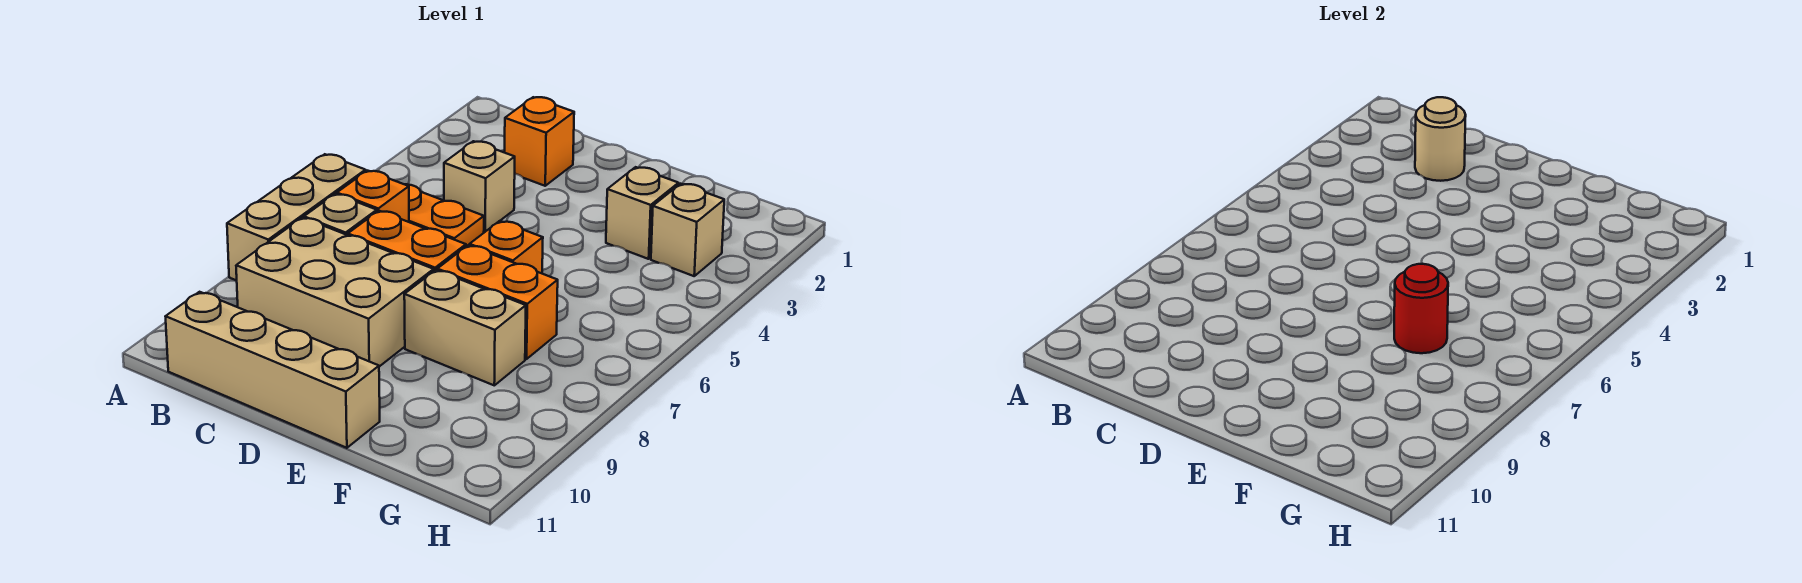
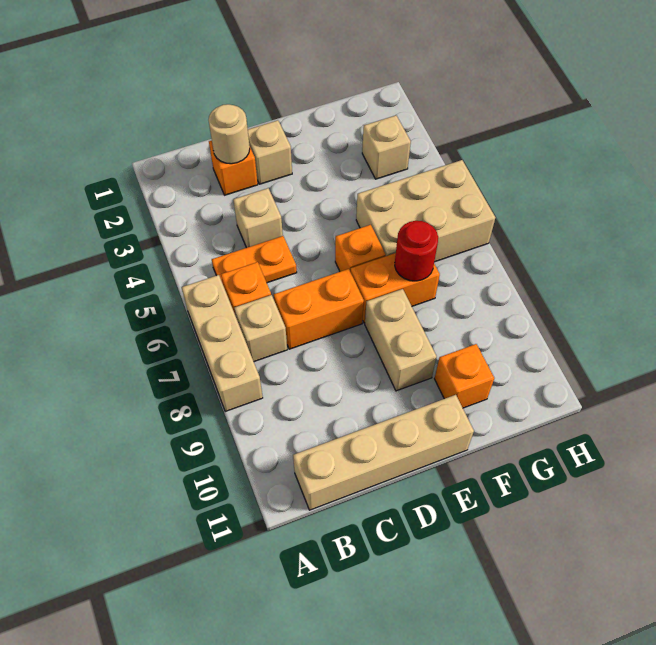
tan 2x3 brick [236,218,434,367] -> tan 2x3 brick moved to [356,160,495,262]
tan 1x2 brick [404,270,526,385] -> tan 1x2 brick turned to [365,289,437,391]
tan 1x1 brick [606,167,679,259] -> tan 1x1 brick moved to [248,120,292,184]
none -> orange 1x1 brick [435,344,494,408]

